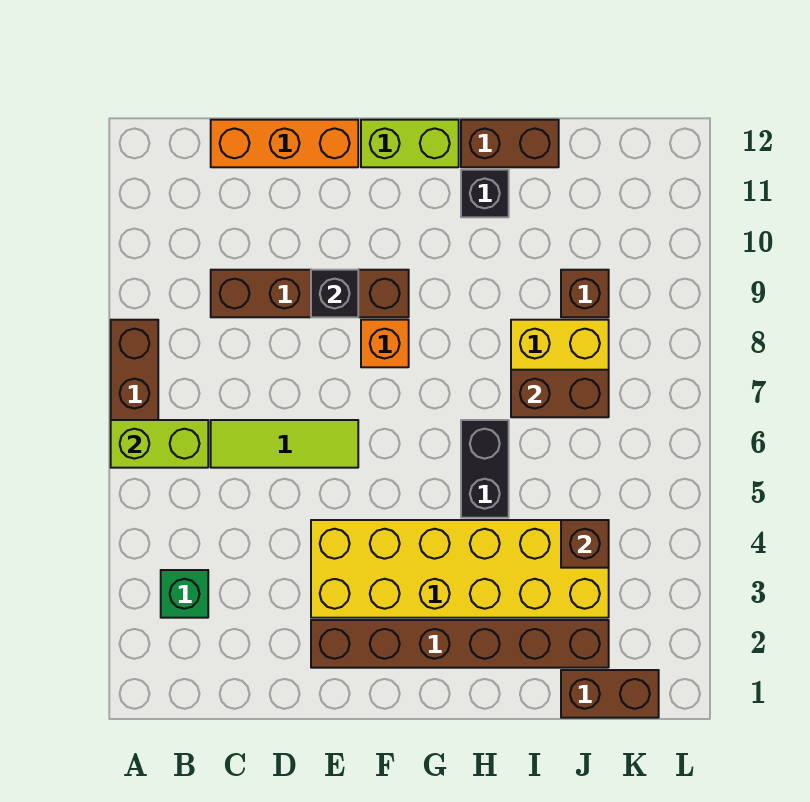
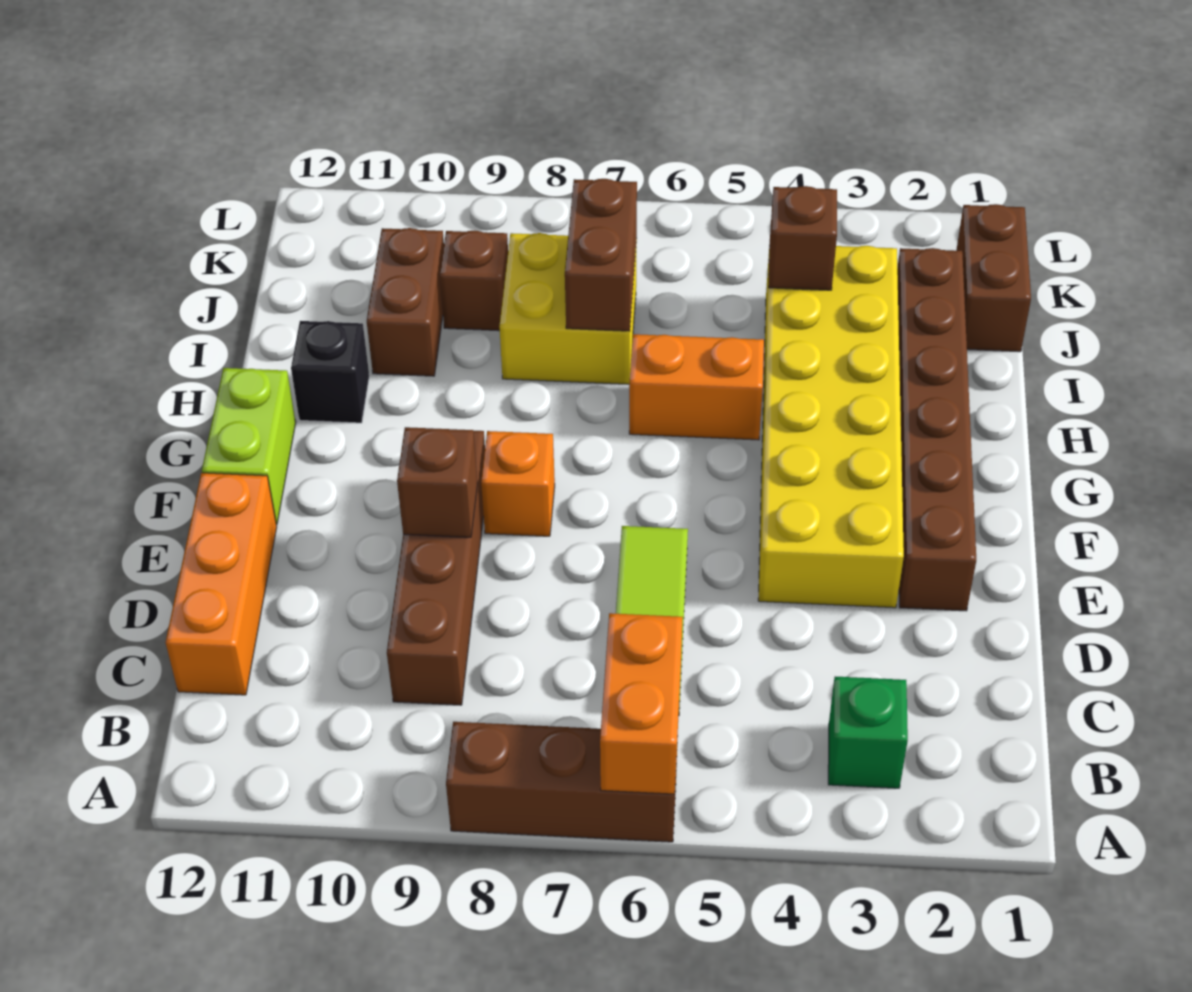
lime 1x2 brick [111,420,208,468] -> orange 1x2 brick [600,613,683,794]
black 1x1 brick [311,270,358,317] -> brown 1x1 brick [397,427,477,537]
black 1x2 brick [461,420,509,518] -> orange 1x2 brick [629,334,764,440]
brown 1x2 brick [461,120,559,167] -> brown 1x2 brick moved to [367,228,444,376]

